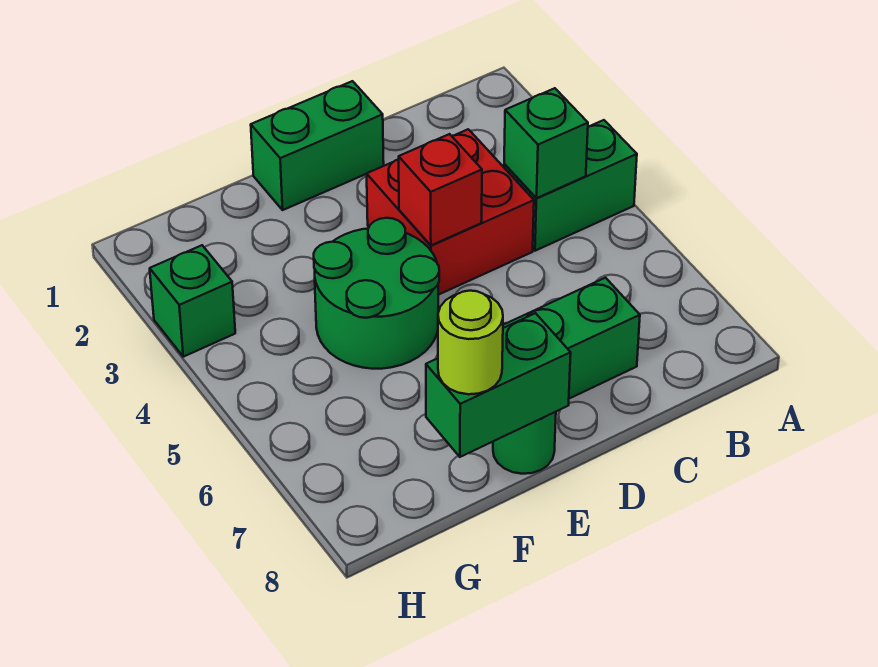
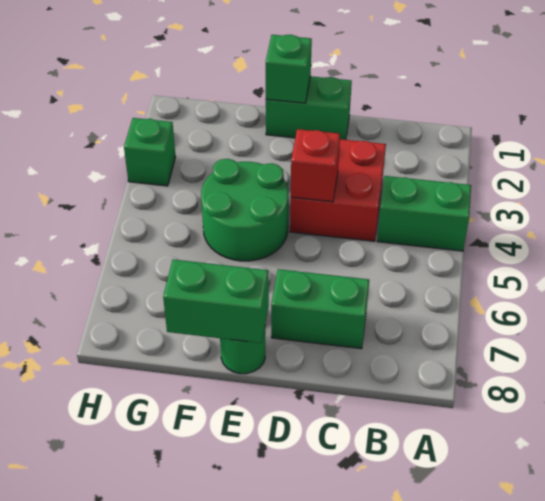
green 1x1 brick [504,88,588,198] -> green 1x1 brick moved to [266,35,312,103]
lime 1x1 round brick [438,291,503,394] -> none

